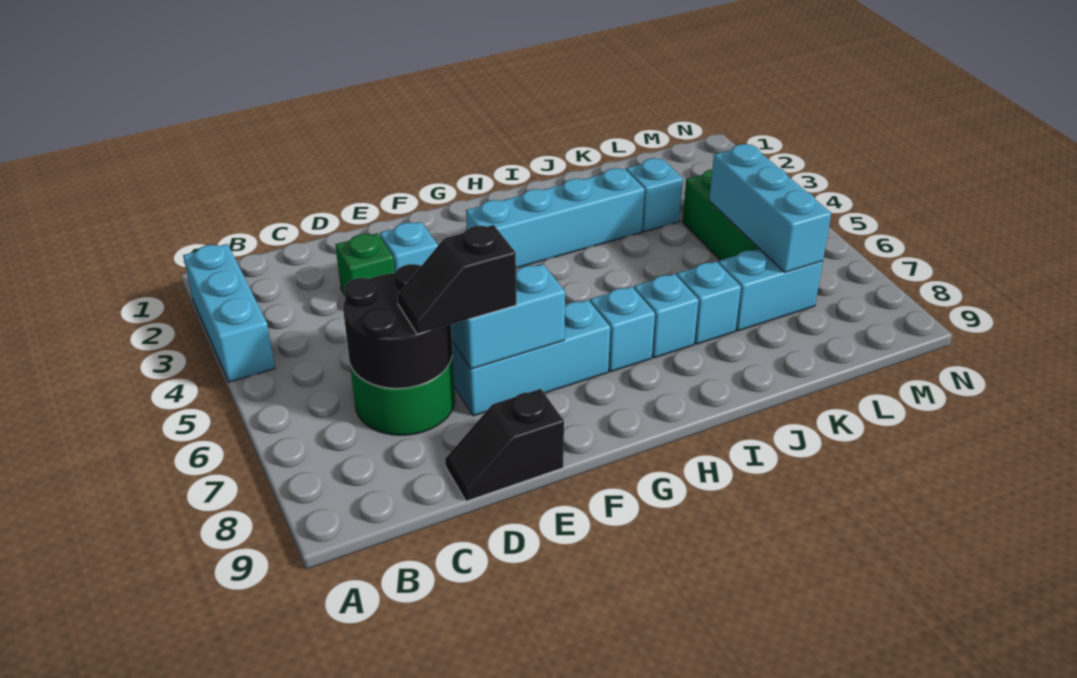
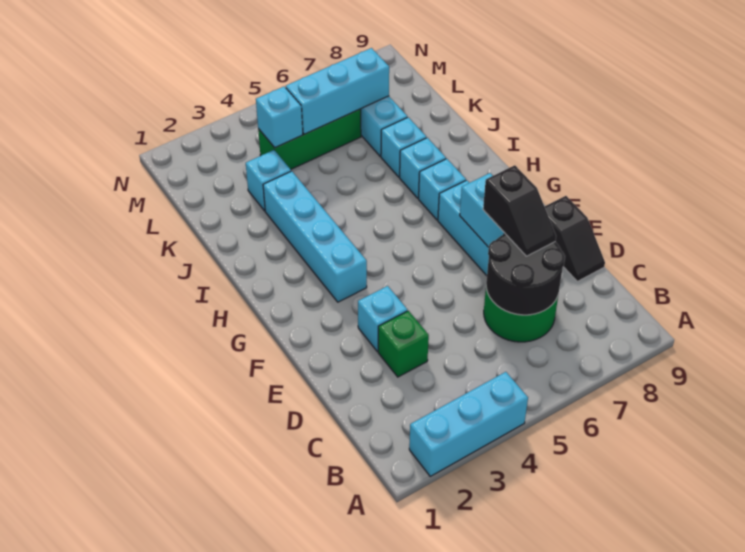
none -> cyan 1x1 brick [256,87,303,148]

